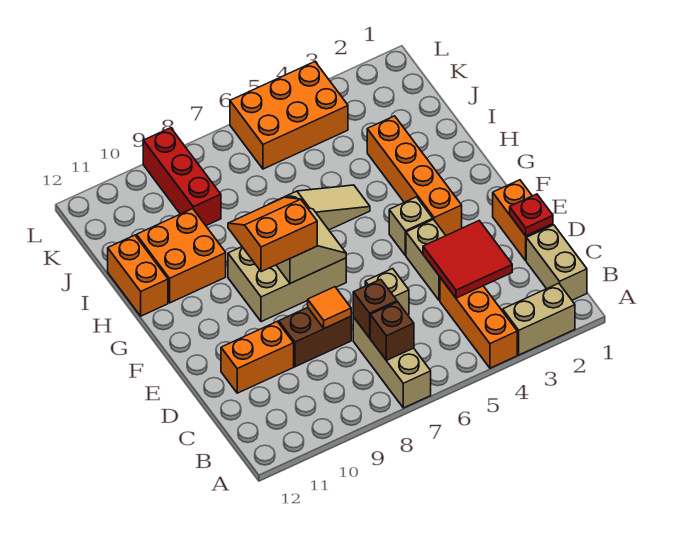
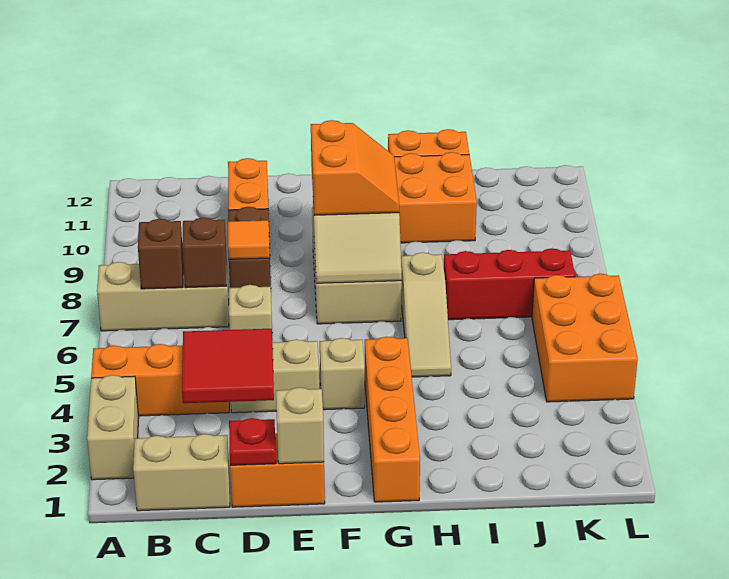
none -> tan 1x1 brick [276,387,324,464]
orange 1x4 brick [367,116,462,235] -> orange 1x4 brick turned to [365,336,420,502]
red 1x3 brick [143,128,221,226] -> red 1x3 brick moved to [444,248,575,320]

